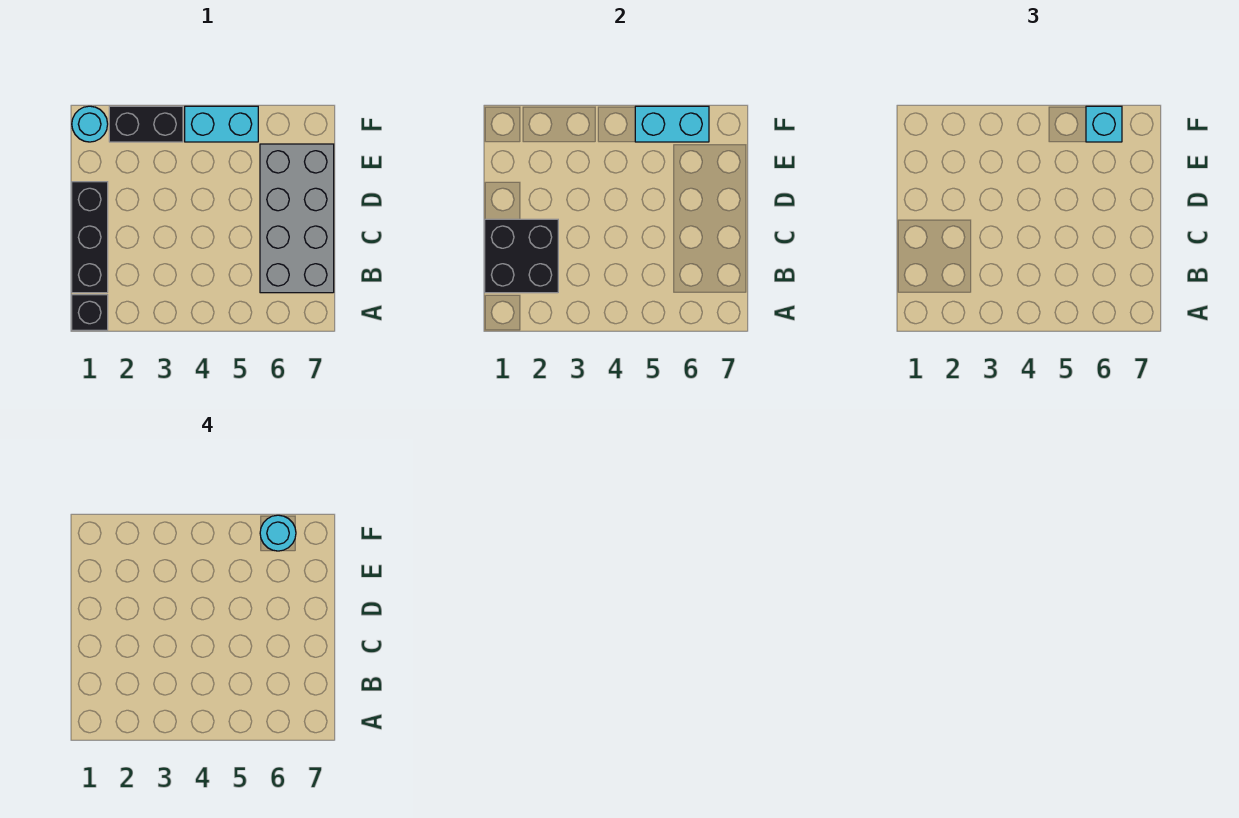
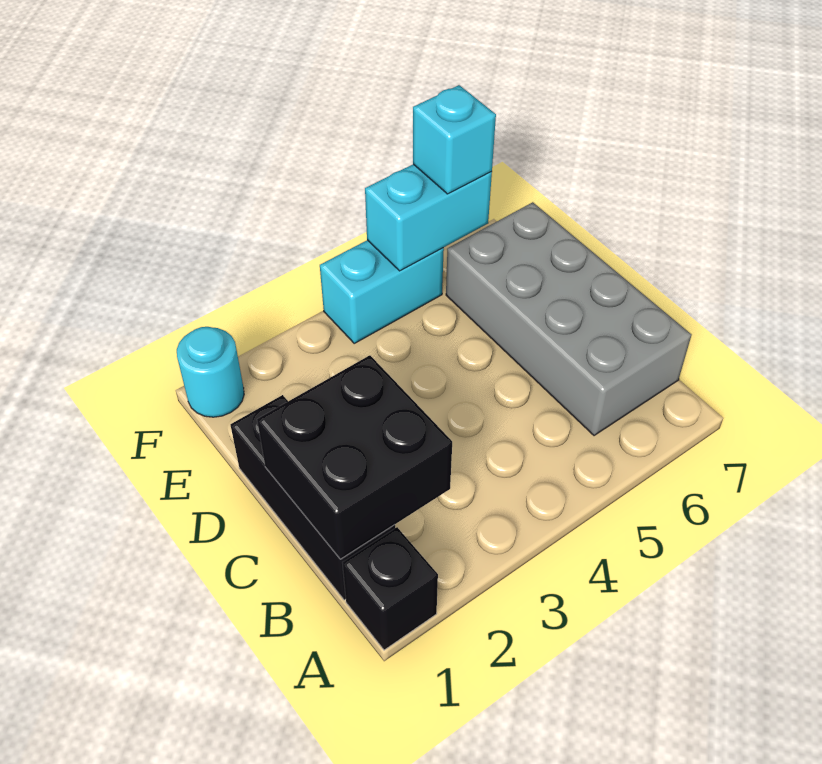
black 1x2 brick [109,106,183,142] -> none
cyan 1x1 round brick [260,515,296,551] -> none

